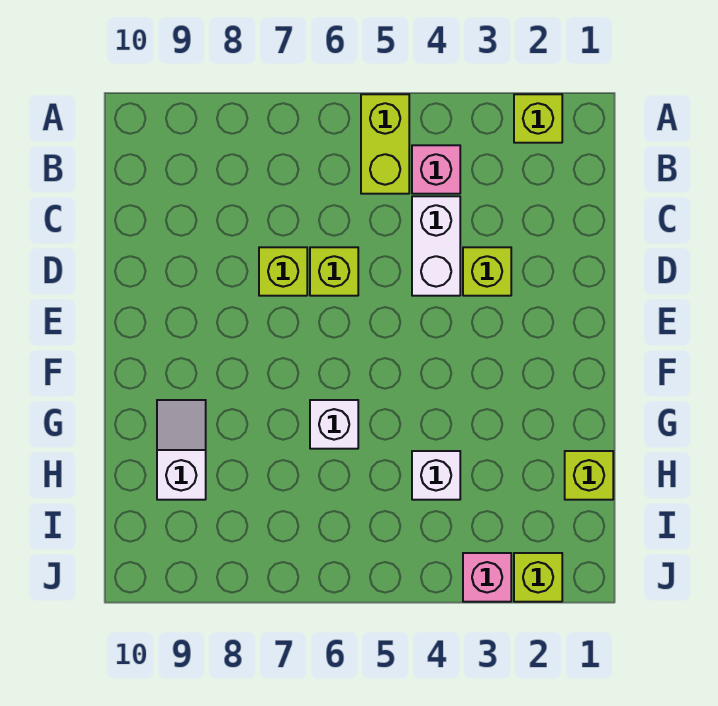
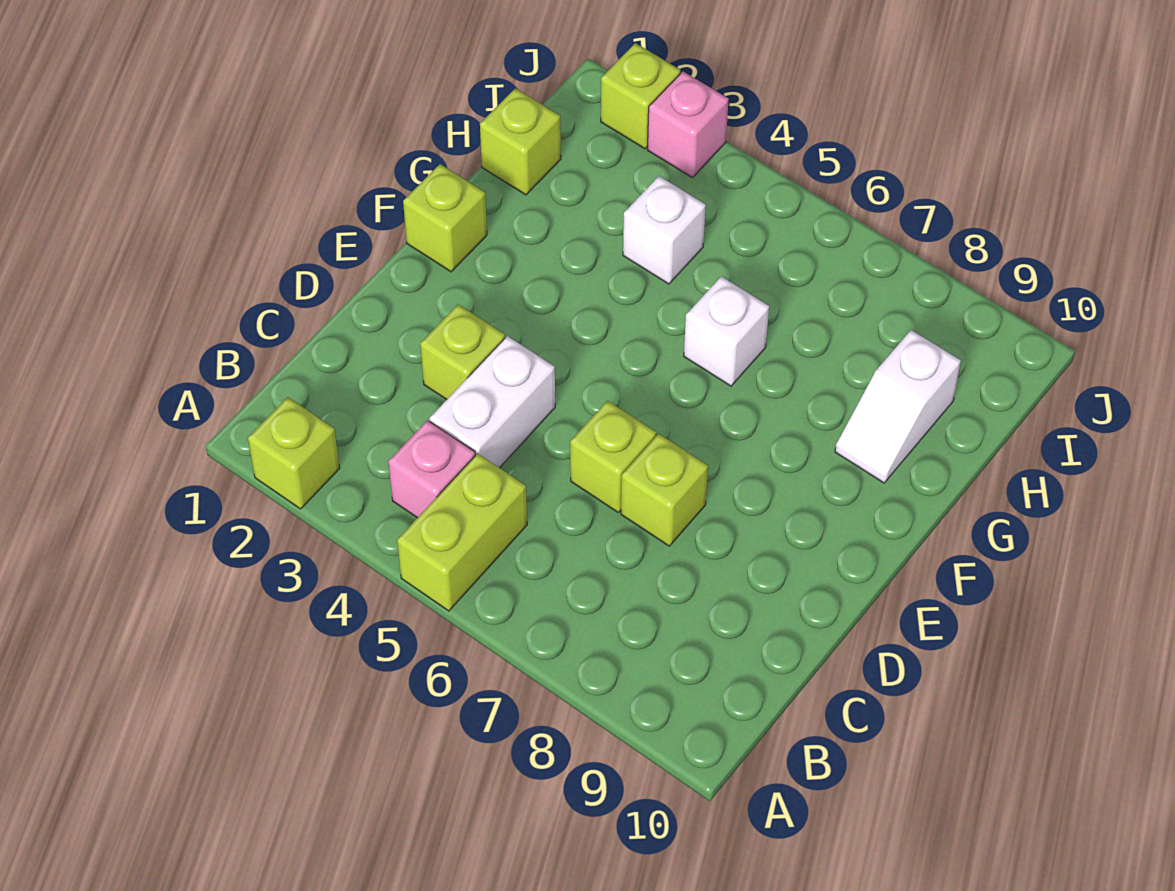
none -> lime 1x1 brick [403,164,487,272]

